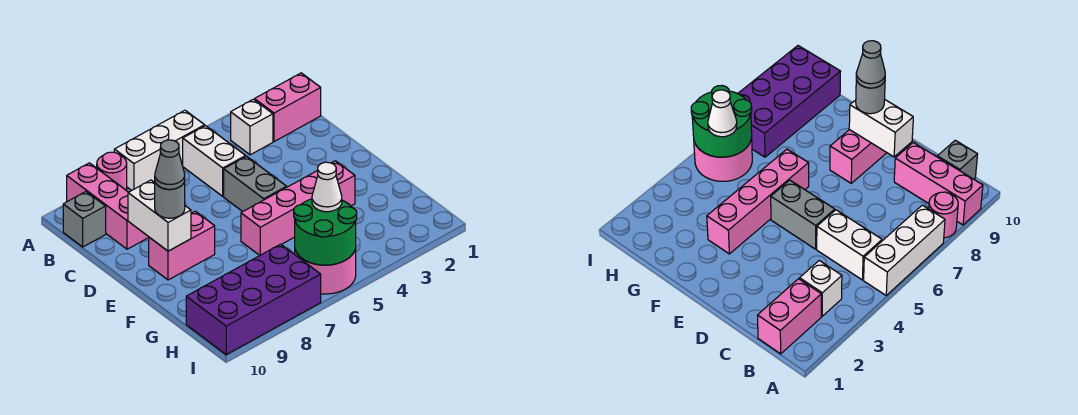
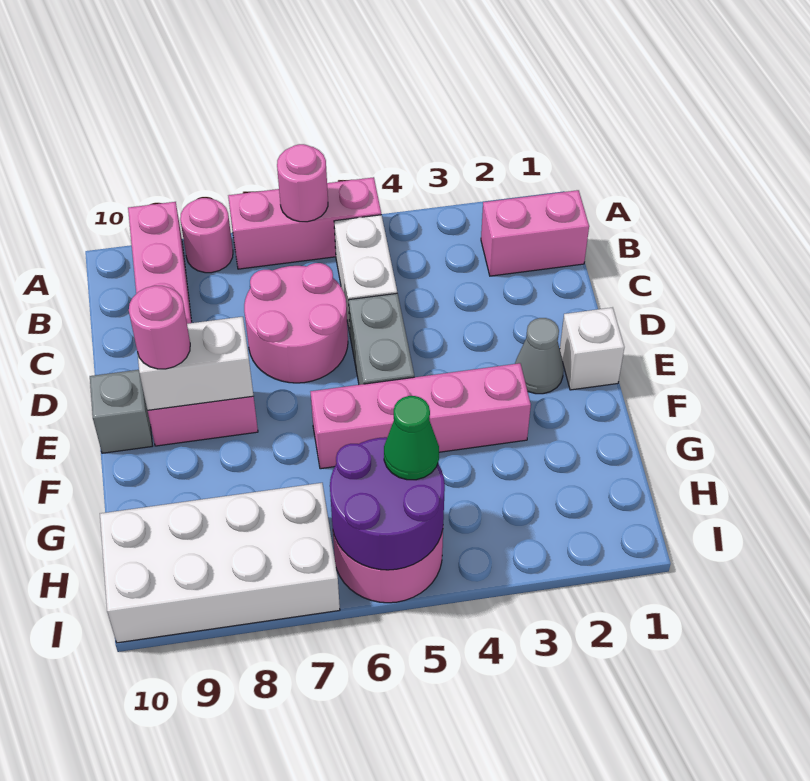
white 1x3 brick [114,110,205,191] -> pink 1x3 brick [228,177,381,269]
none -> pink 1x1 round brick [277,144,328,222]
white 1x1 brick [231,99,273,155] -> white 1x1 brick moved to [560,307,624,390]
grey 1x1 brick [63,192,106,247] -> grey 1x1 brick moved to [90,370,152,453]
none -> pink 2x2 round brick [244,263,348,383]
white 1x2 brick [128,180,191,251] -> white 1x2 brick turned to [137,317,253,410]
grey 1x1 round brick [155,181,185,218] -> pink 1x1 round brick [129,286,190,369]
grey 1x1 cone [155,140,185,189] -> grey 1x1 cone moved to [515,318,564,394]
green 2x2 round brick [294,199,357,265] -> purple 2x2 round brick [330,437,445,570]
white 1x1 cone [312,162,342,212] -> green 1x1 cone [384,396,439,480]
purple 2x4 brick [186,244,321,355] -> white 2x4 brick [100,483,340,643]

